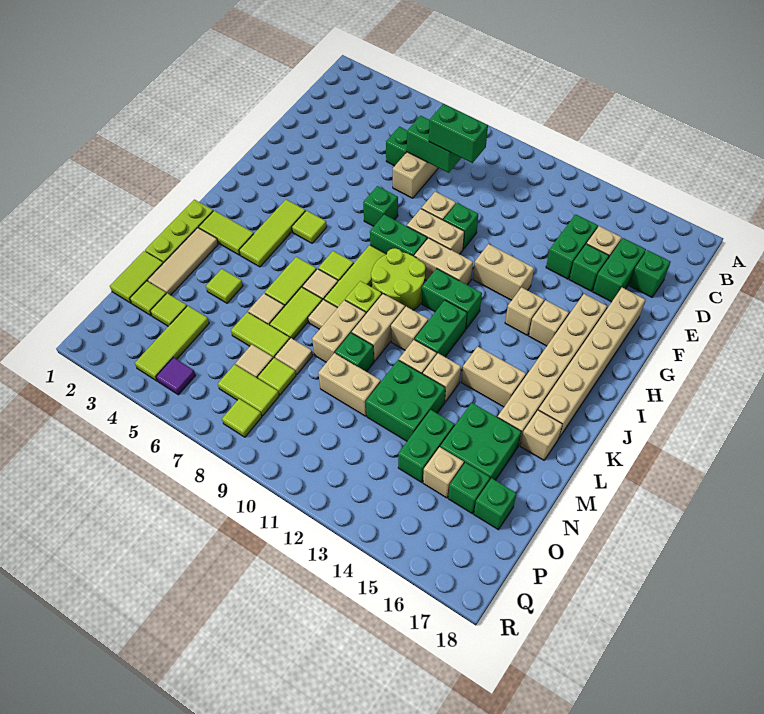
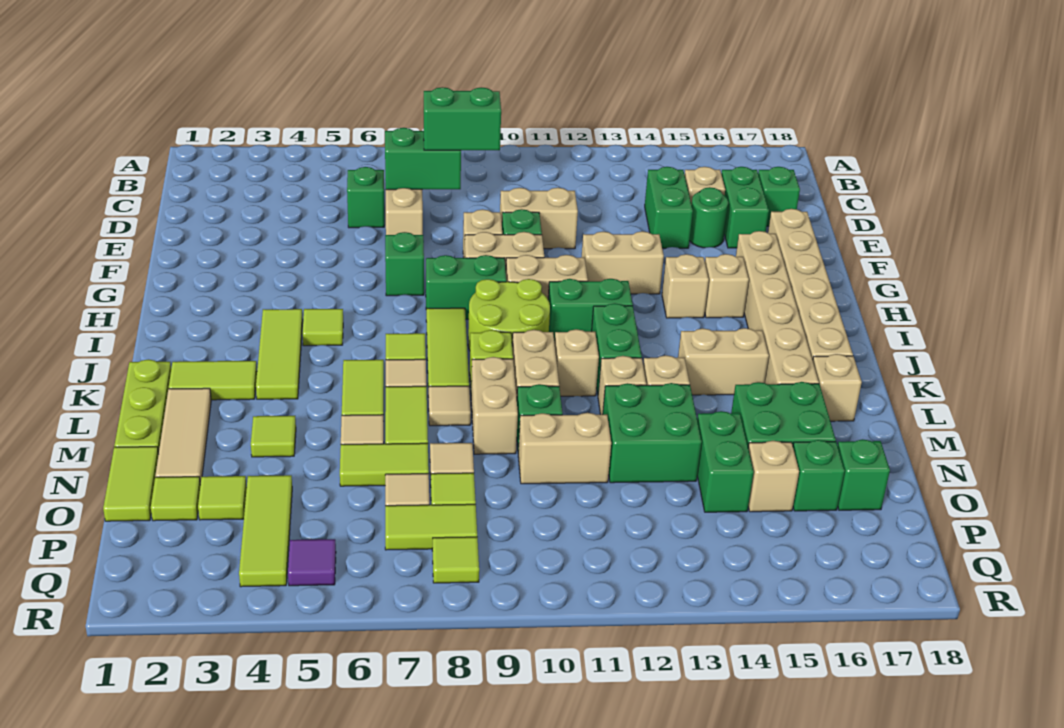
none -> tan 1x2 brick [500,188,578,249]
green 1x1 brick [569,244,609,291] -> green 1x1 round brick [689,187,728,248]

